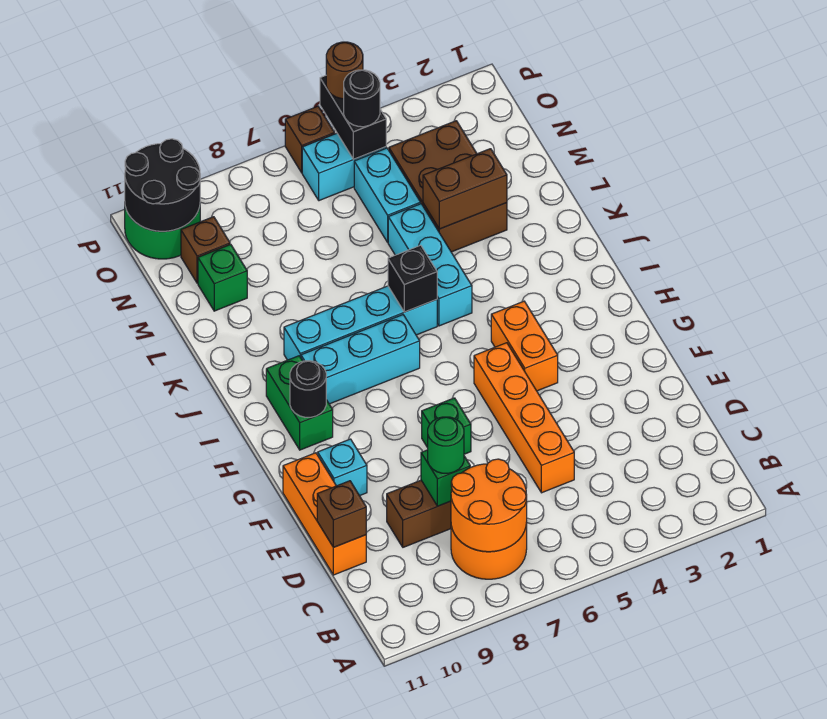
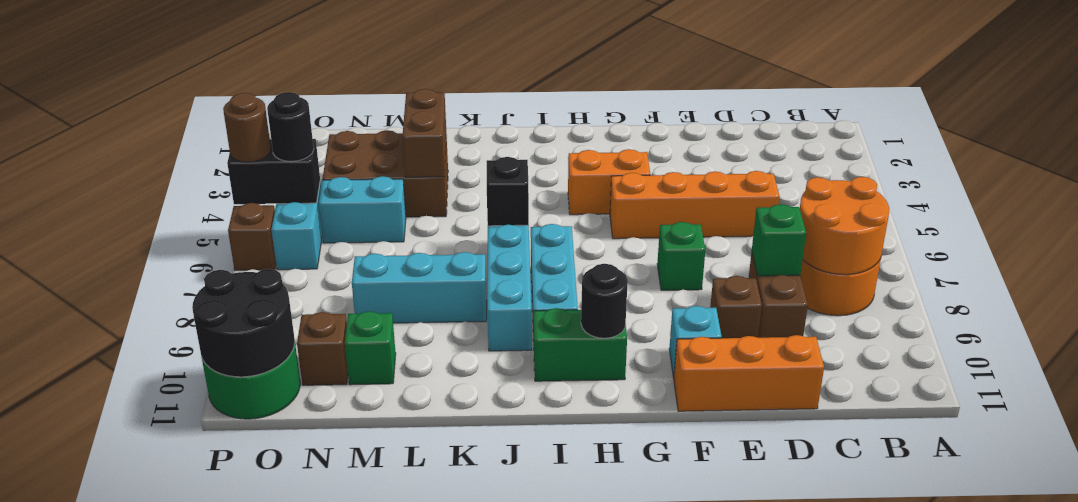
green 1x1 round brick [428,417,464,473] -> none
brown 1x1 brick [317,481,366,547] -> brown 1x1 brick moved to [710,276,762,338]
cyan 1x3 brick [388,204,472,326] -> cyan 1x3 brick moved to [352,252,487,323]

